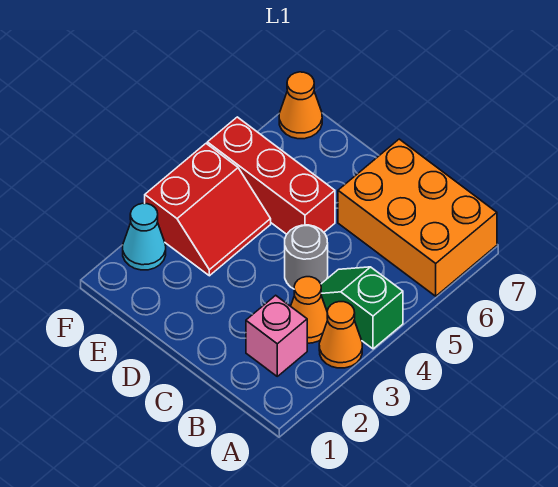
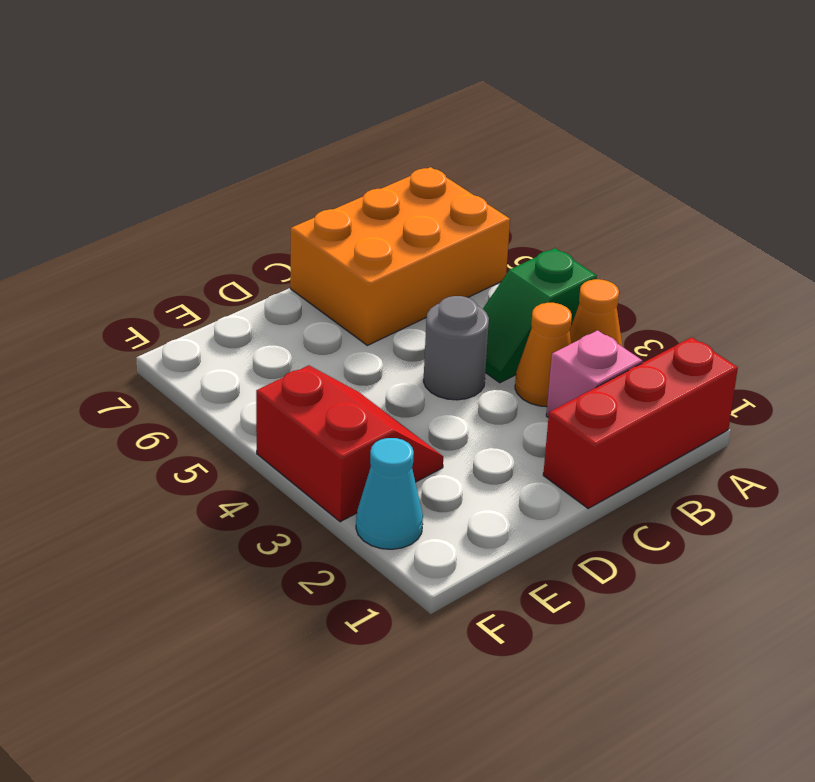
red 1x3 brick [207,117,335,234] -> red 1x3 brick moved to [543,337,738,508]
orange 1x1 cone [279,72,322,139] -> none

